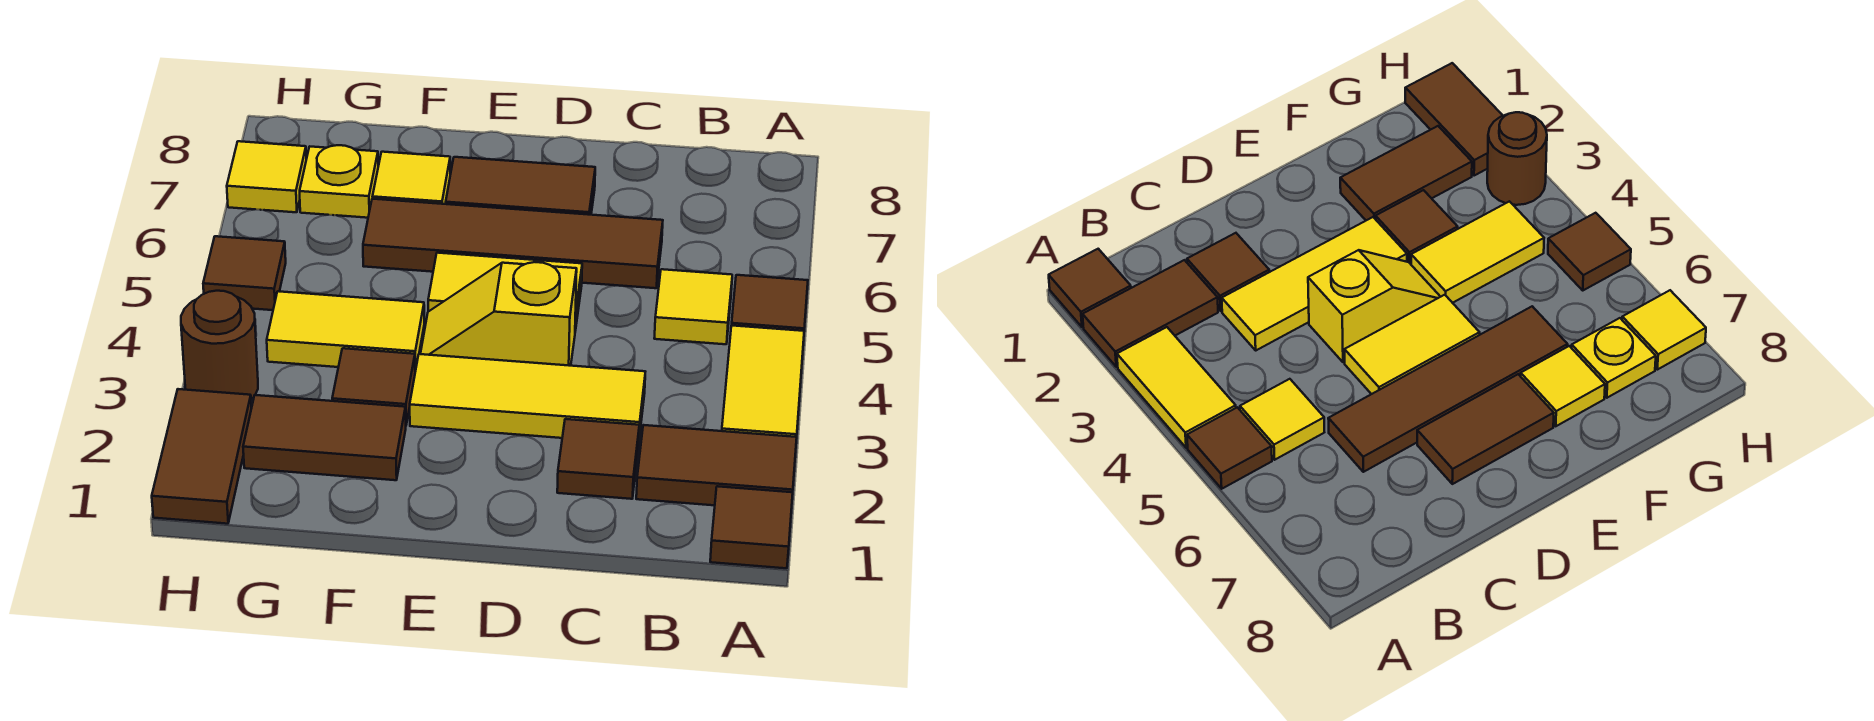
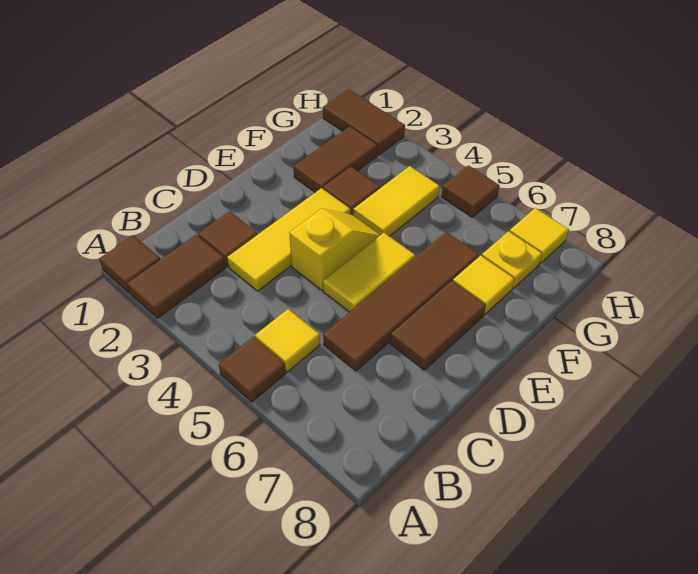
yellow 1x2 tile [722,325,804,437] -> none
brown 1x1 round brick [181,291,258,399] -> none

